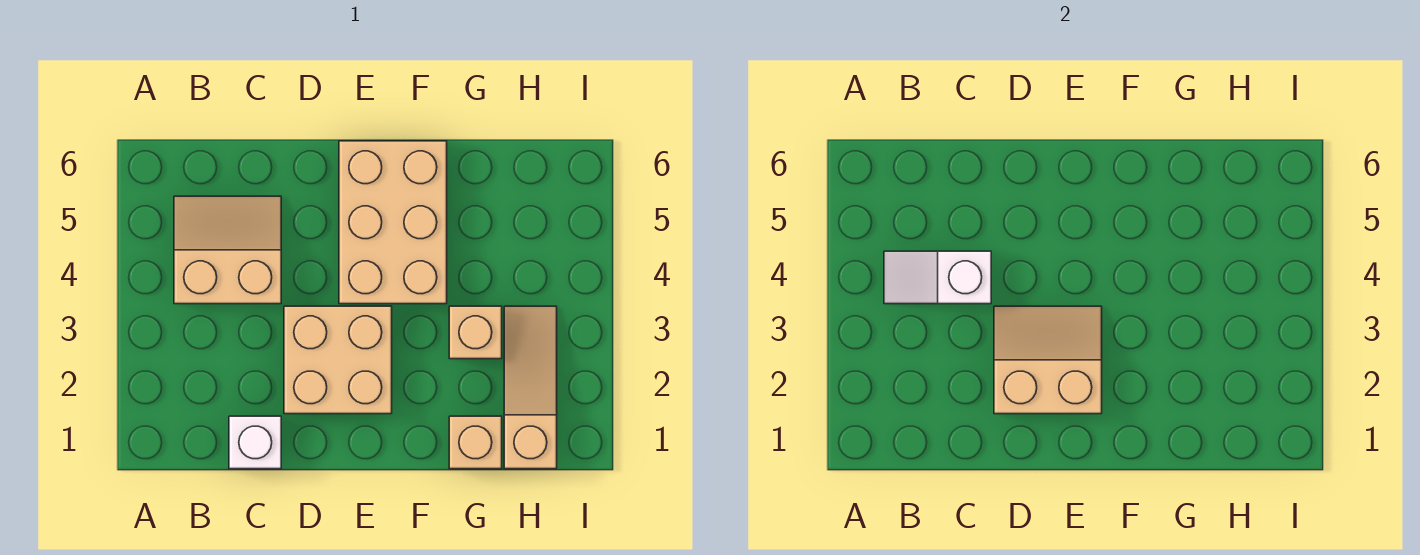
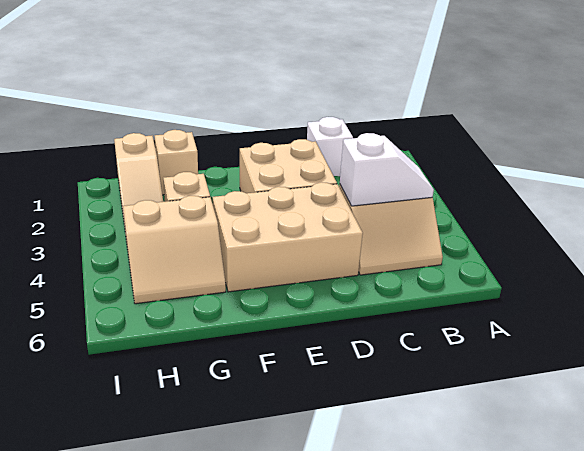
tan 2x2 slope [994,306,1102,414] -> tan 2x2 slope moved to [123,196,226,304]
tan 2x3 brick [339,141,447,304] -> tan 2x3 brick turned to [213,182,363,292]

